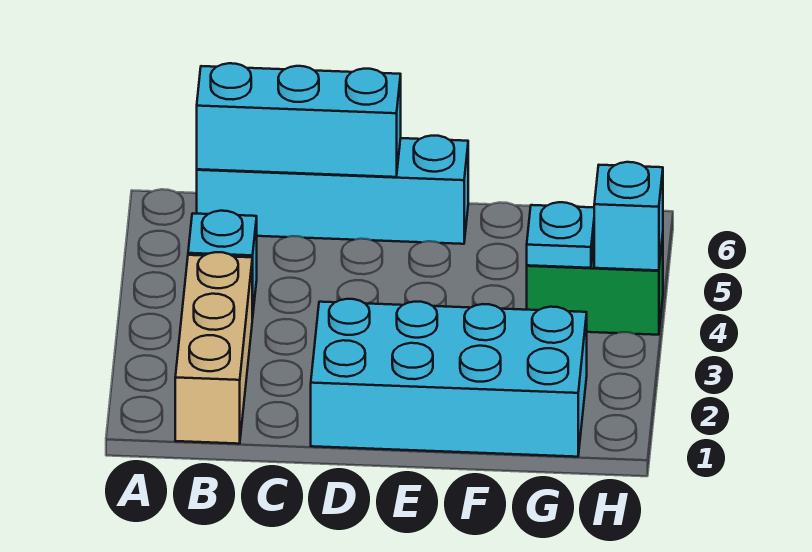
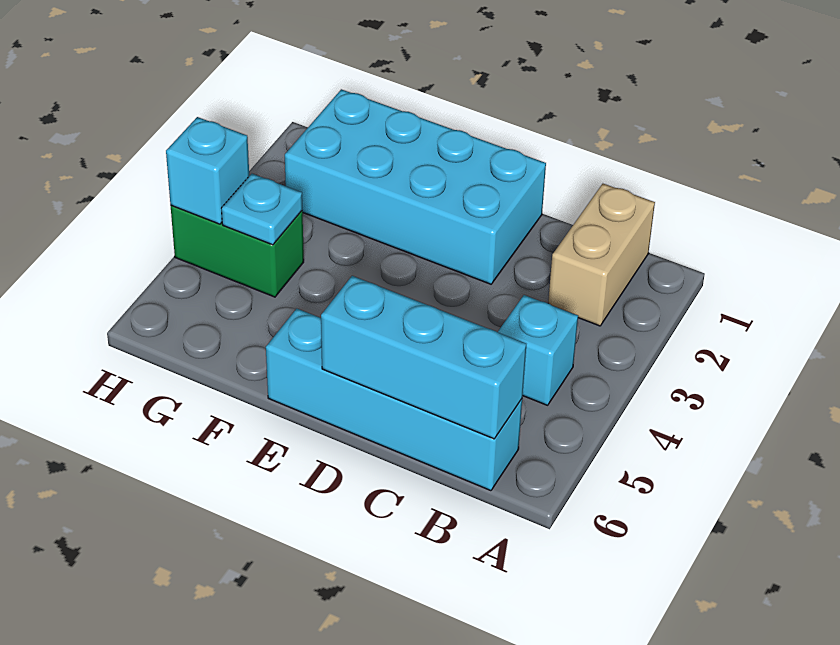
tan 1x3 brick [175,252,252,444] -> tan 1x2 brick [548,184,655,326]

